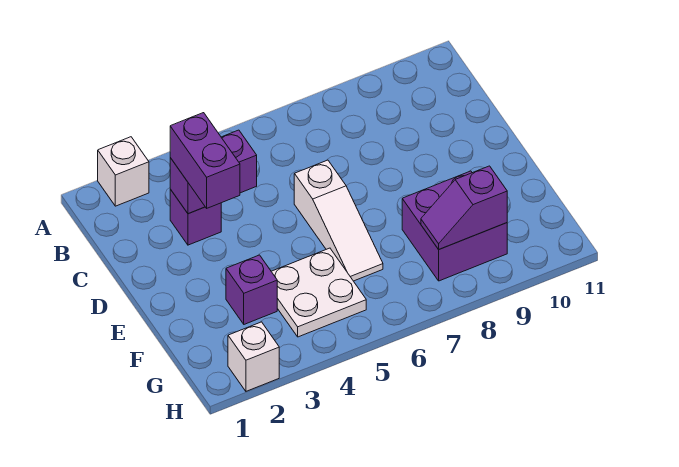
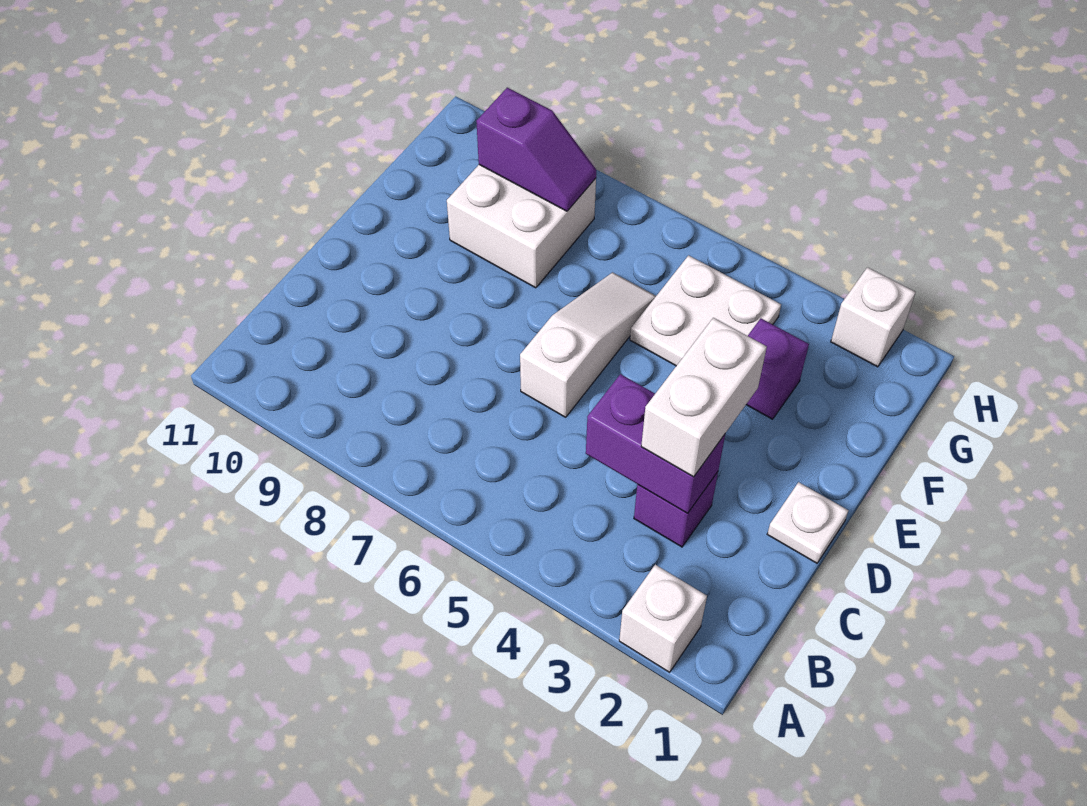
purple 1x2 brick [170,113,240,208] -> white 1x2 brick [641,318,767,477]
none -> white 1x1 plate [767,482,849,563]
purple 2x2 brick [402,171,507,281] -> white 2x2 brick [447,165,596,288]

